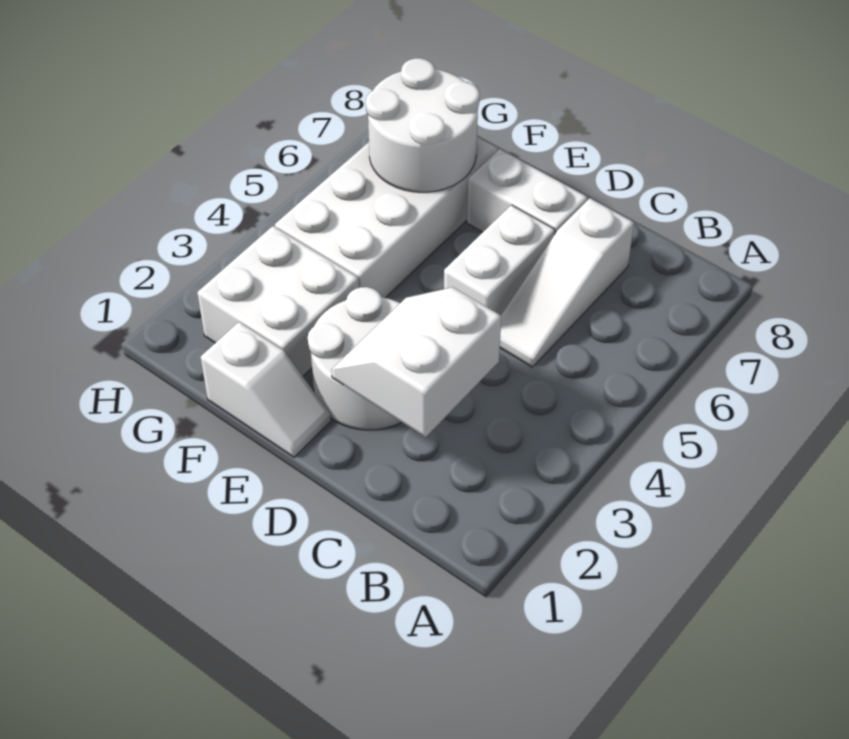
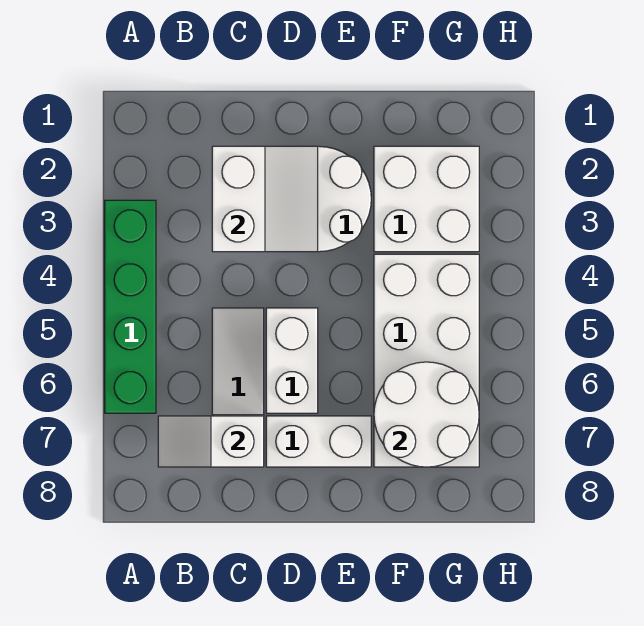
none -> green 1x4 brick [105,200,156,413]
white 1x2 slope [201,322,331,457] -> white 1x2 slope moved to [158,416,264,467]

